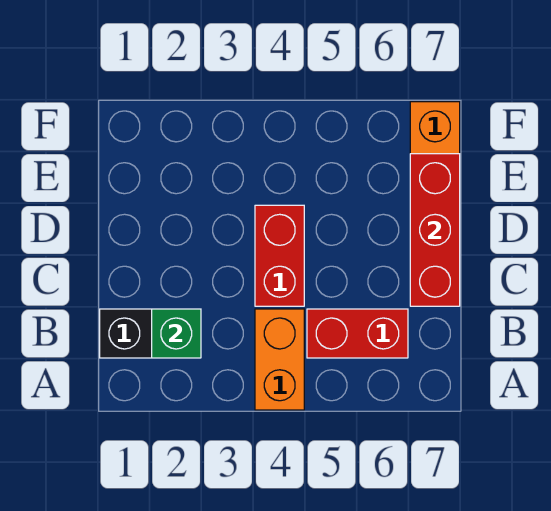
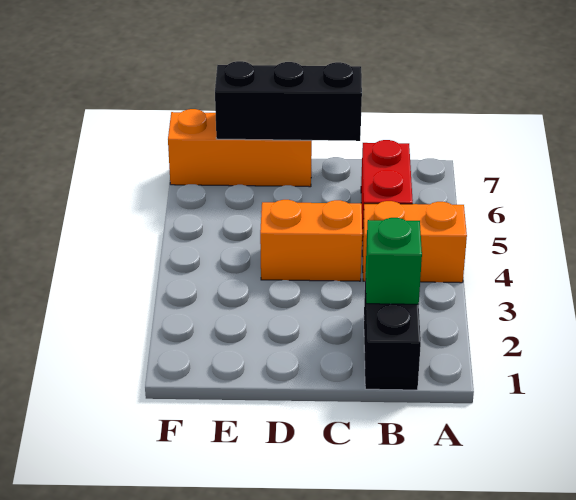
red 1x2 brick [255,205,304,306] -> orange 1x2 brick [260,200,362,281]
red 1x3 brick [410,154,460,306] -> black 1x3 brick [215,61,362,141]

